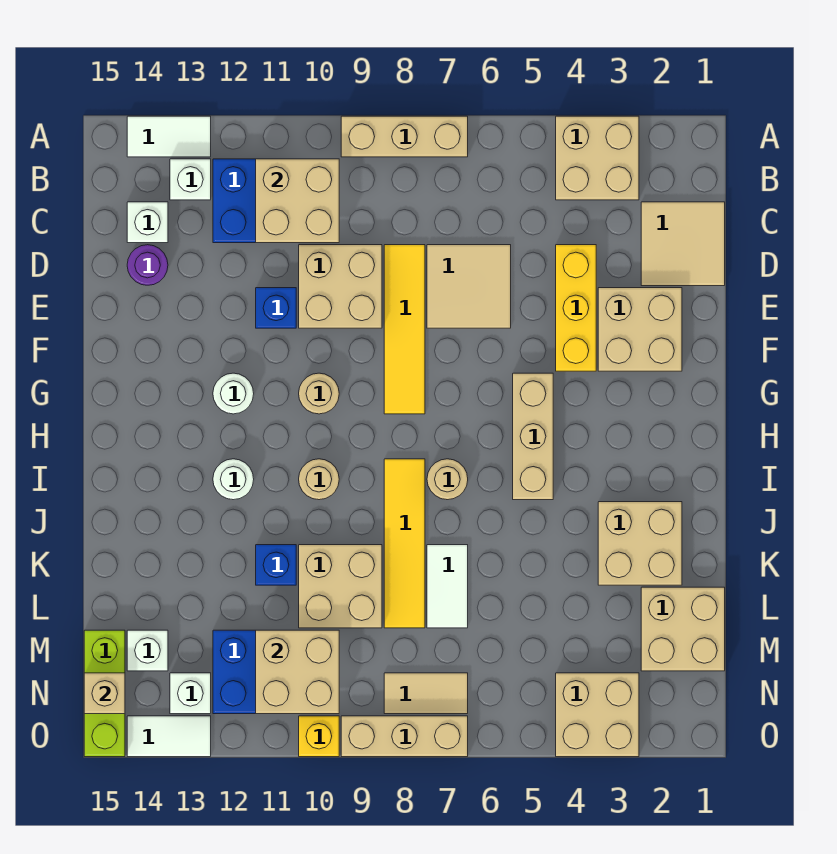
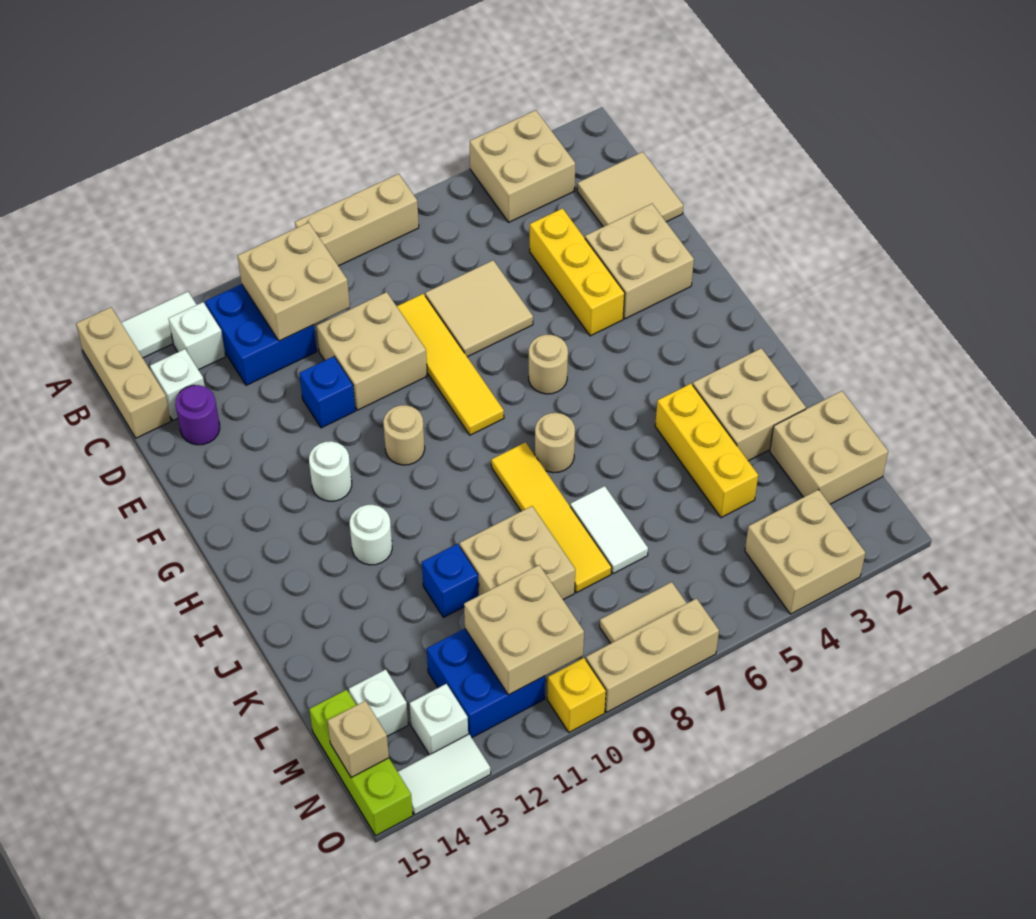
tan 1x3 brick [513,373,553,500] -> tan 1x3 brick moved to [76,307,171,438]
tan 1x1 round brick [299,459,339,500] -> tan 1x1 round brick moved to [529,335,568,394]
none -> yellow 1x3 brick [655,384,758,518]

